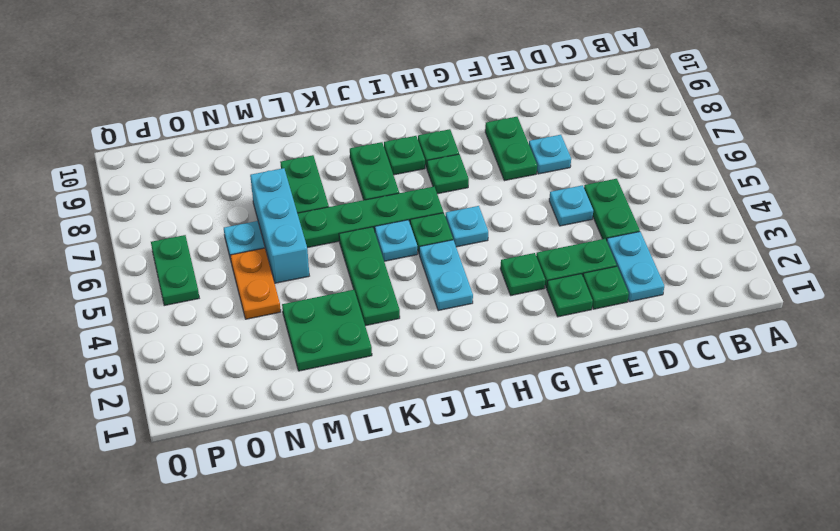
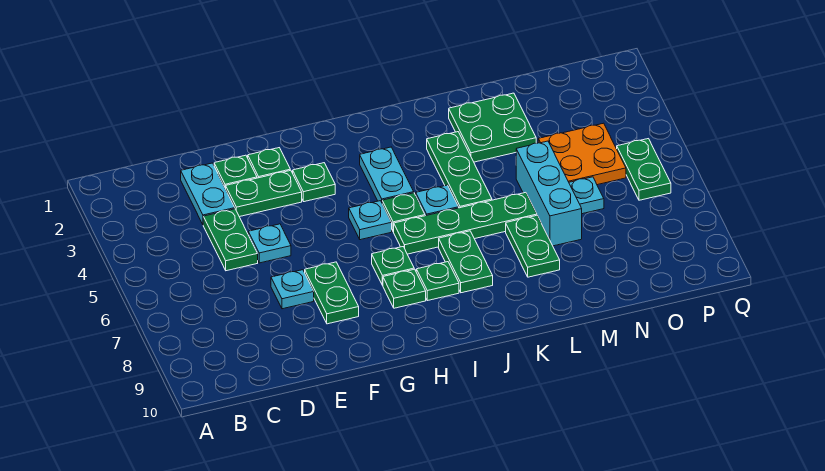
orange 1x2 plate [230,248,281,319] -> orange 2x2 plate [538,123,626,185]

